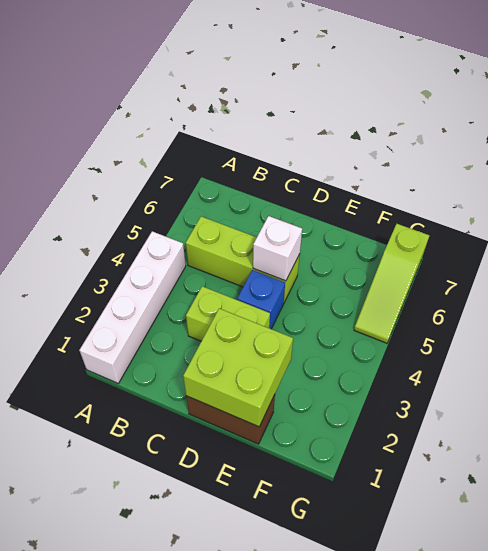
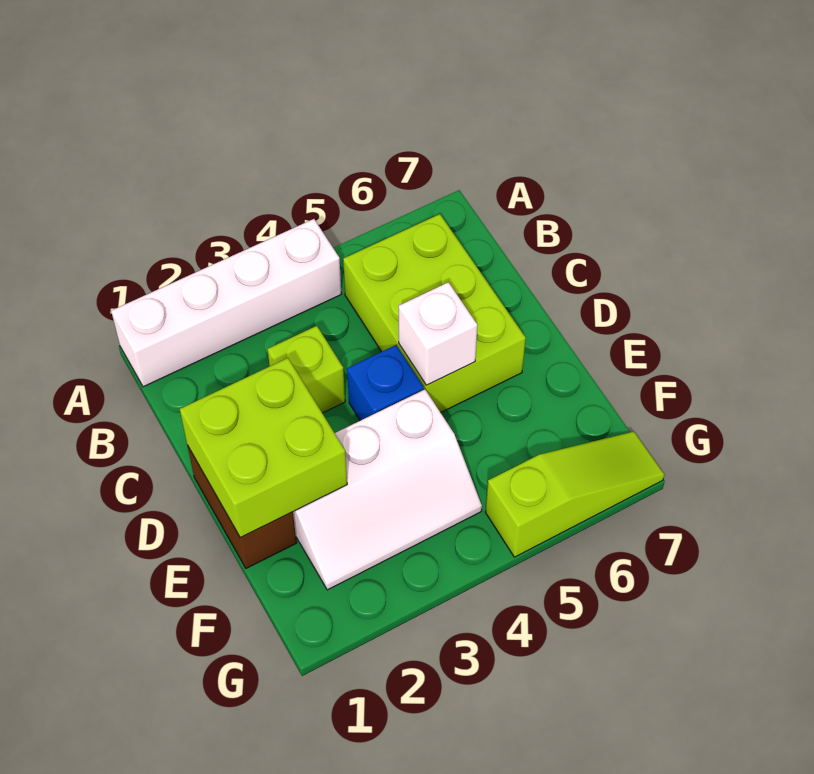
lime 1x3 brick [186,216,300,302] -> lime 2x3 brick [343,214,526,413]
lime 1x2 brick [186,286,270,341] -> lime 1x1 brick [268,326,345,413]
none -> white 2x3 slope [293,389,482,590]
lime 1x3 slope [354,224,429,343] -> lime 1x3 slope turned to [485,432,664,557]

